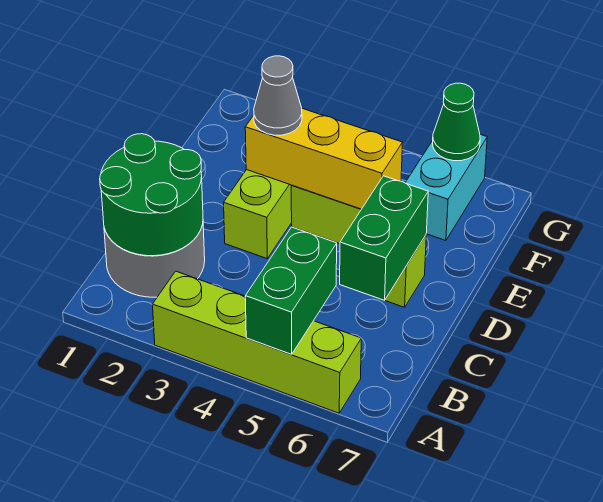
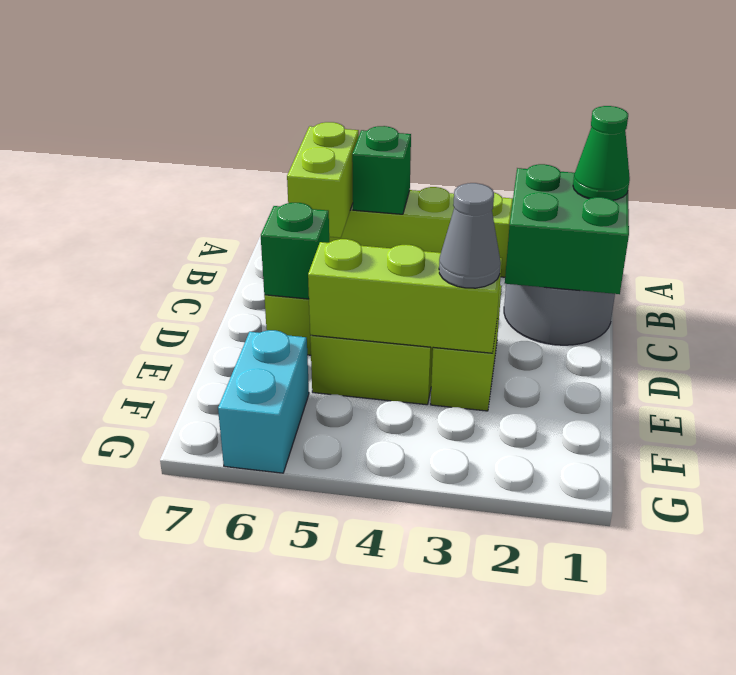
green 1x2 brick [245,227,337,354] -> green 1x1 brick [352,126,411,214]
none -> lime 1x2 brick [287,122,359,238]
green 2x2 round brick [100,134,203,256] -> green 2x2 brick [505,164,629,294]
green 1x2 brick [340,176,428,300] -> green 1x1 brick [261,203,329,299]
yellow 1x3 brick [245,108,403,209] -> lime 1x3 brick [308,239,502,353]
green 1x1 cone [433,83,480,161] -> green 1x1 cone moved to [573,106,630,200]

